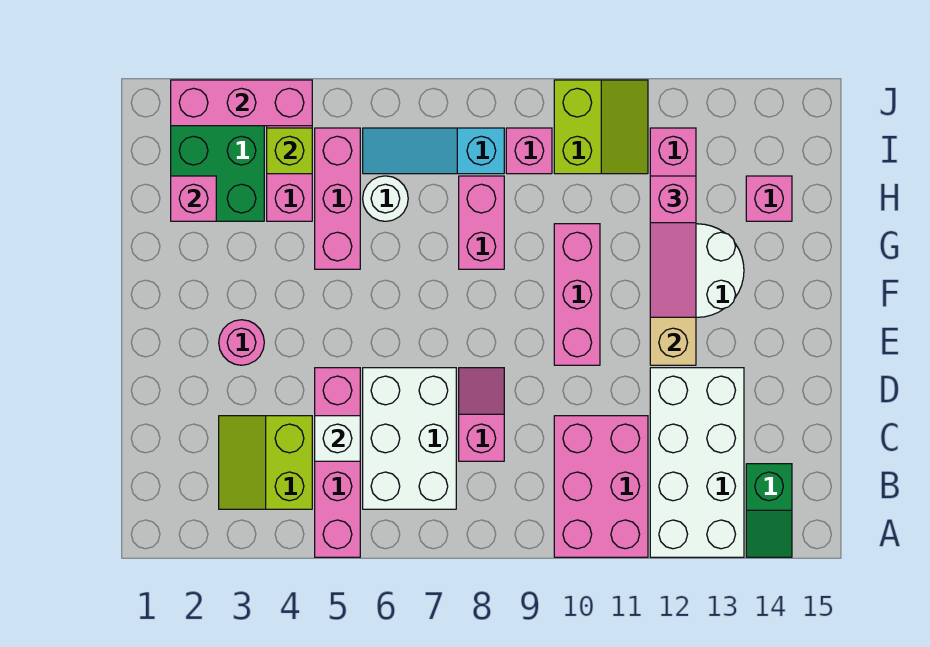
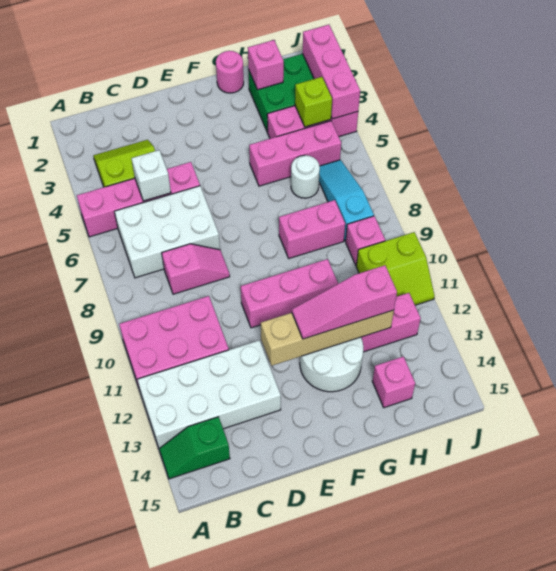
pink 1x1 round brick [219,320,264,365] -> pink 1x1 round brick moved to [216,51,244,93]

